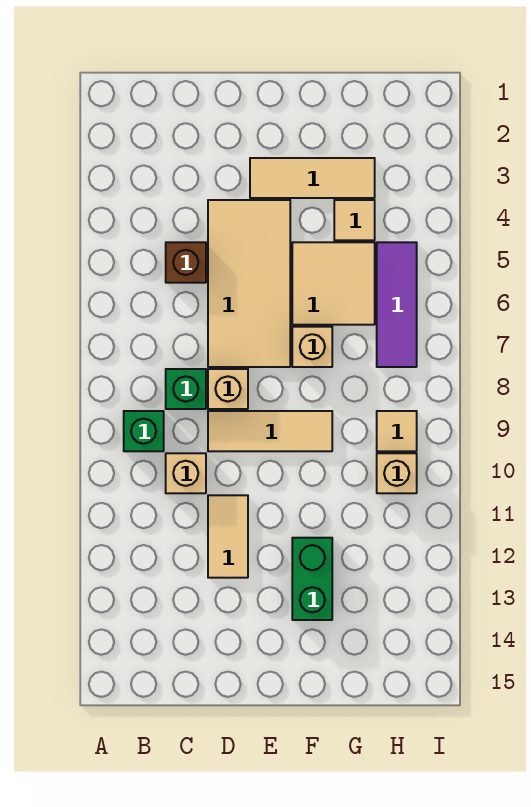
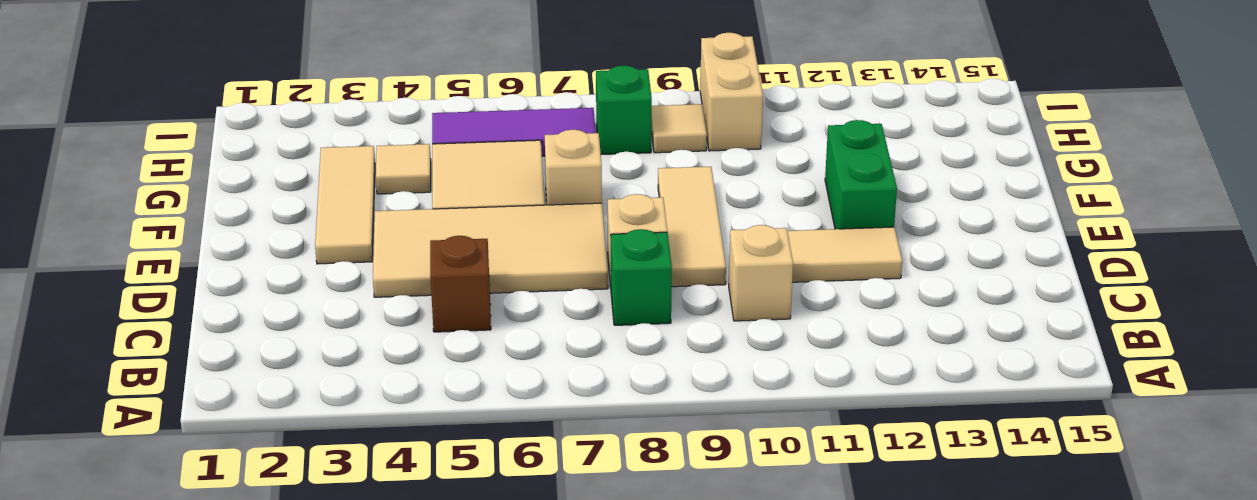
green 1x1 brick [124,411,164,451] -> green 1x1 brick moved to [596,66,652,154]
green 1x2 brick [292,538,332,620] -> green 1x2 brick turned to [825,120,897,229]
tan 1x1 brick [377,453,417,493] -> tan 1x2 brick [700,33,763,151]

